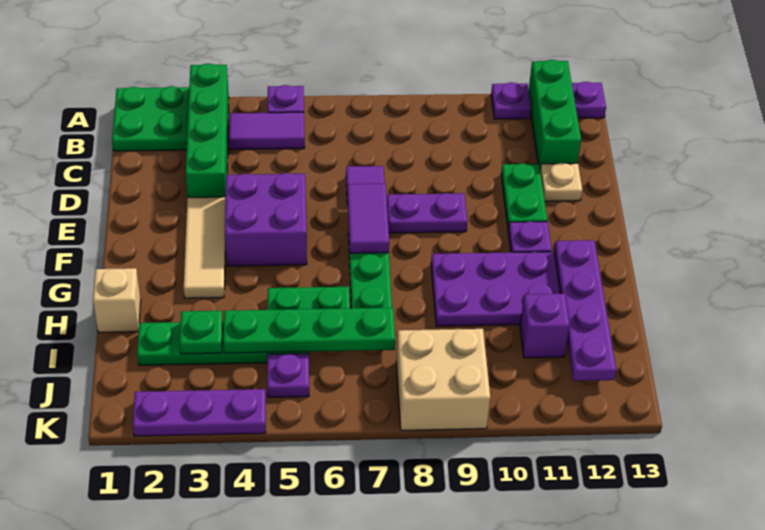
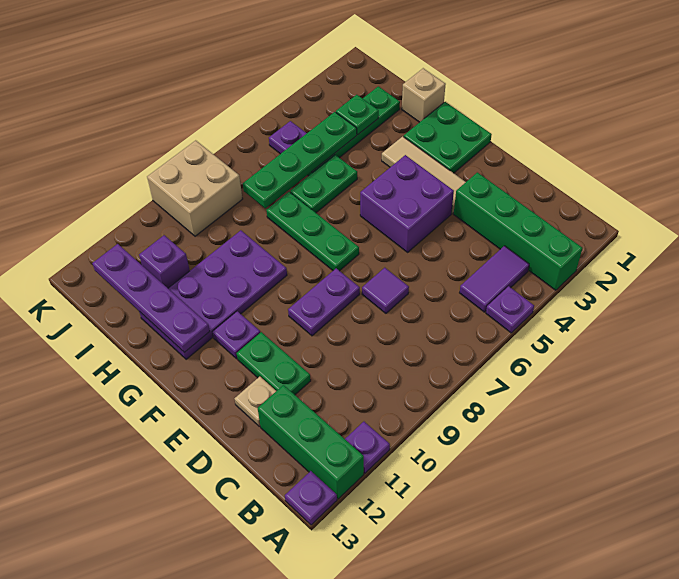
green 2x2 plate [112,86,189,151] -> green 2x2 plate moved to [404,102,492,173]
purple 1x2 tile [347,184,389,253] -> none
purple 1x3 plate [133,389,266,436] -> none

